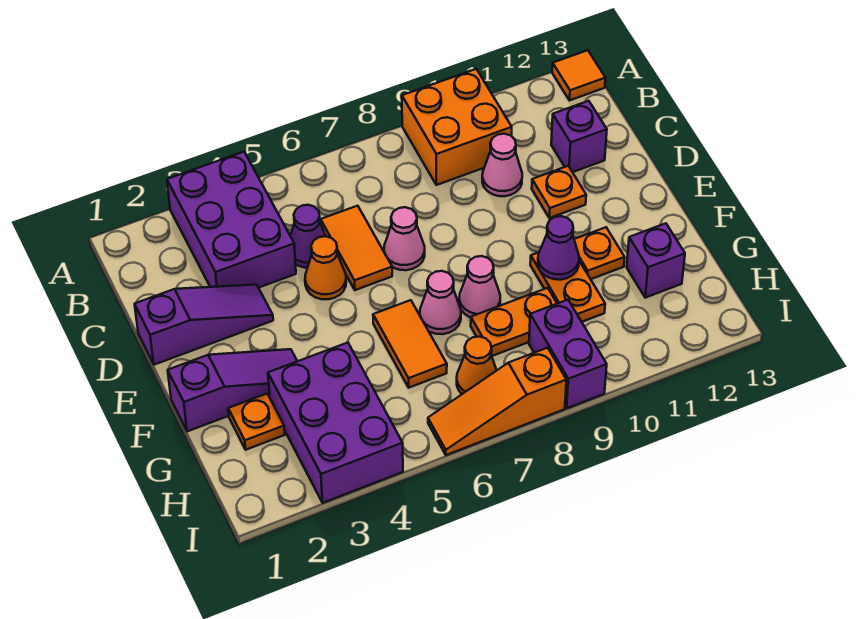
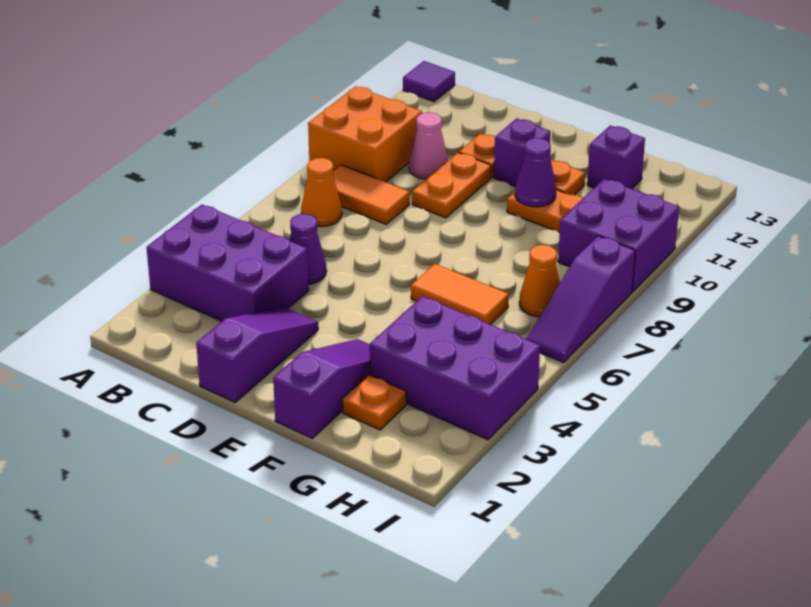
orange 1x1 tile [552,50,605,100] -> purple 1x1 tile [403,61,455,102]
orange 1x2 tile [321,206,392,290] -> orange 1x2 tile moved to [333,165,409,224]
purple 1x1 brick [551,101,607,172] -> purple 1x1 brick moved to [494,119,550,187]
orange 1x1 cone [305,236,346,299] -> orange 1x1 cone moved to [301,158,342,227]
pink 1x1 cone [384,207,425,270] -> none
pink 1x1 cone [420,271,461,334] -> none
pink 1x1 cone [459,256,500,317] -> none
orange 1x2 plate [471,288,557,356] -> orange 1x2 plate moved to [412,153,491,218]
purple 1x2 brick [529,300,607,408] -> purple 2x2 brick [558,179,679,292]
orange 1x3 slope [428,348,566,455] -> purple 1x3 slope [526,236,635,363]

